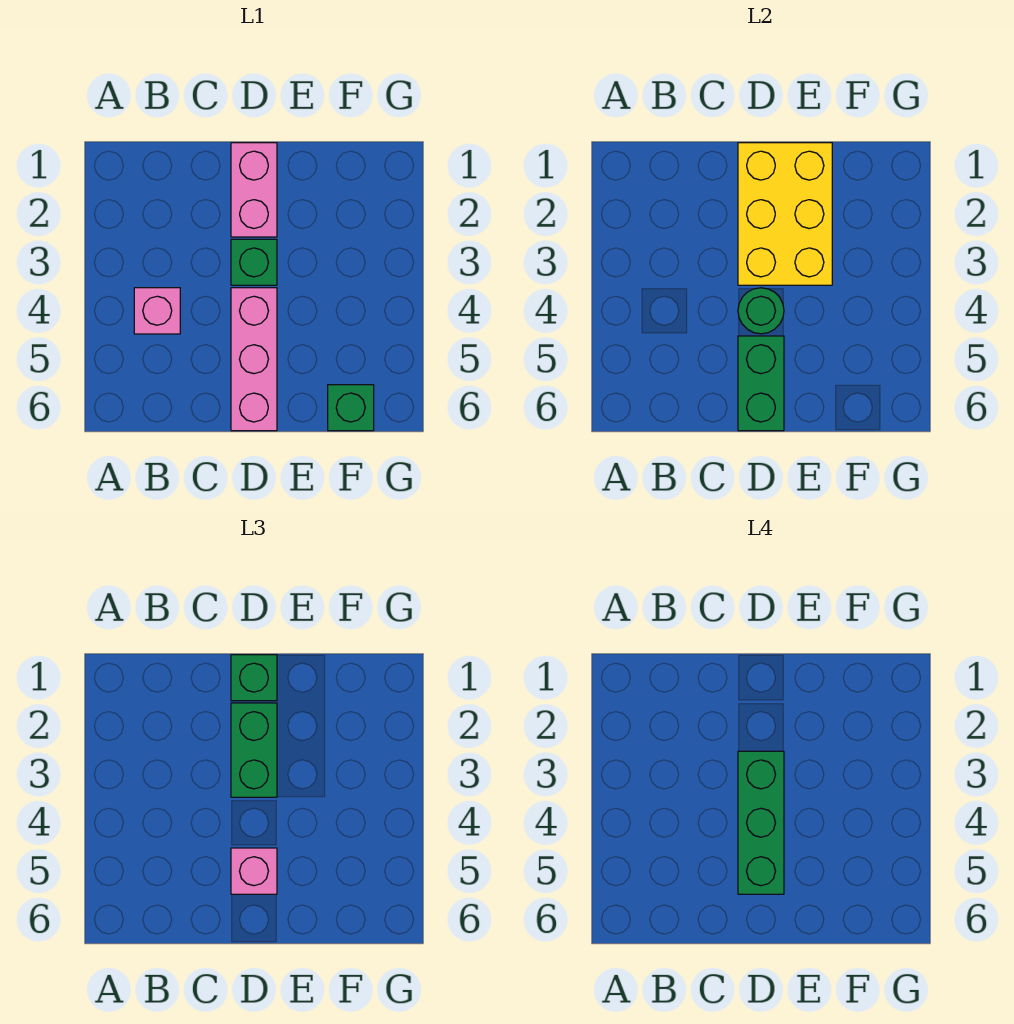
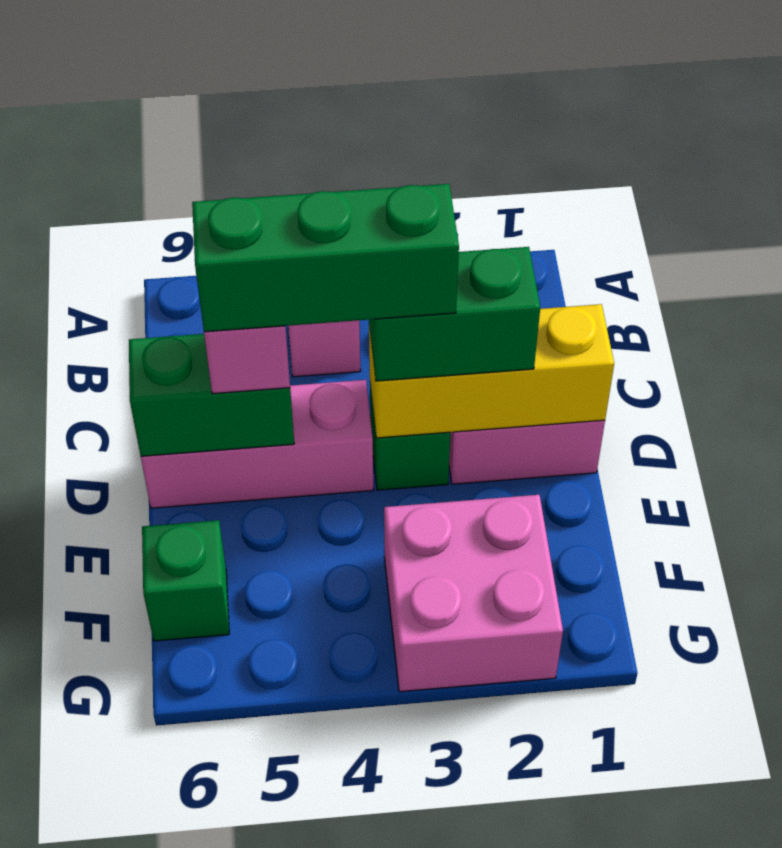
yellow 2x3 brick [738,143,832,285] -> yellow 1x3 brick [369,304,614,438]
green 1x1 brick [231,655,277,701] -> none
green 1x1 round brick [738,288,784,334] -> none
none -> pink 2x2 brick [384,495,563,692]

